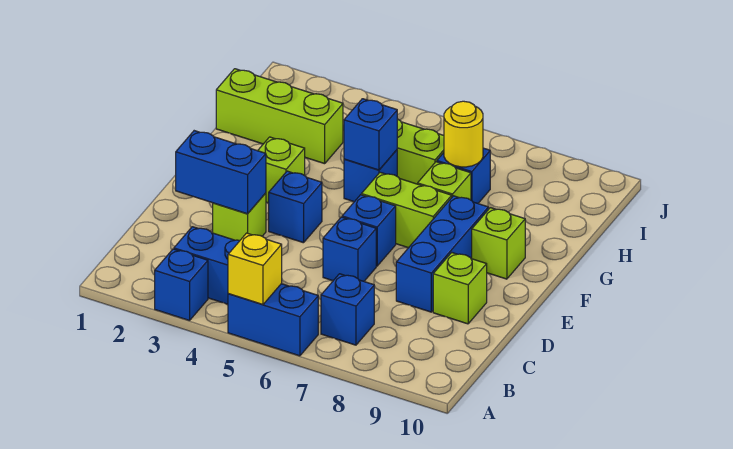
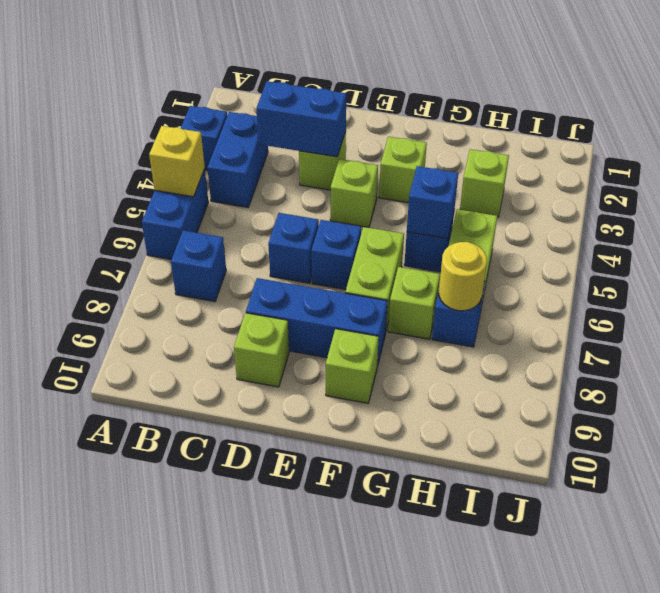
blue 1x2 brick [176,131,266,214] -> blue 1x2 brick turned to [256,81,346,157]
blue 1x1 brick [269,171,322,243] -> lime 1x1 brick [330,159,378,227]
lime 1x3 brick [216,69,343,164] -> lime 1x1 brick [460,149,509,217]

